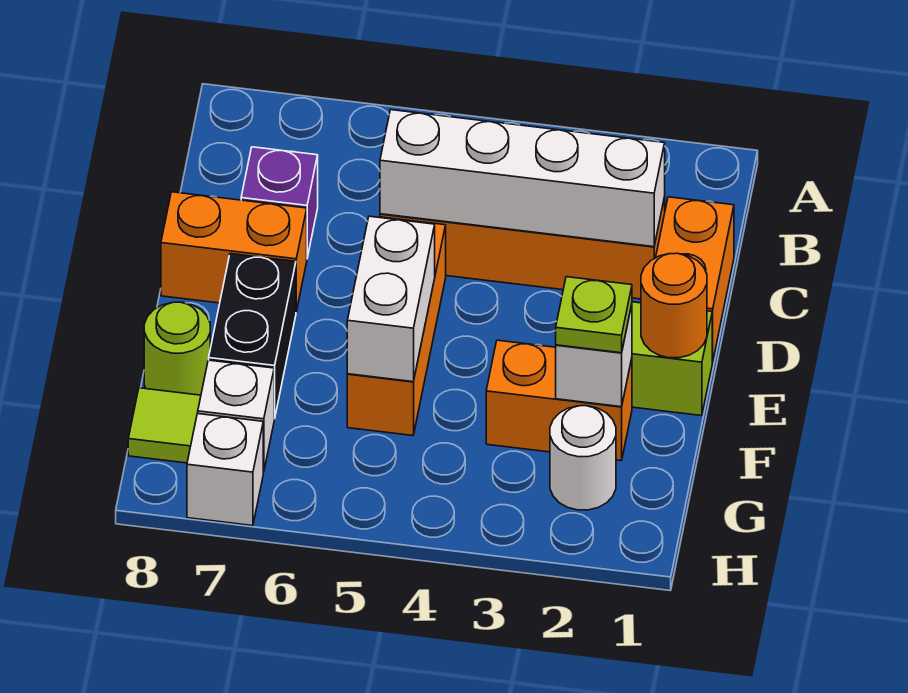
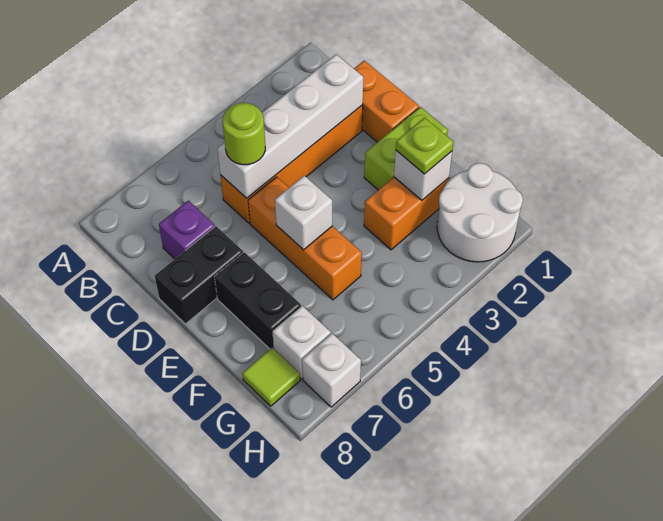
orange 1x2 brick [161,192,307,312] -> black 1x2 brick [155,226,243,324]
orange 1x1 round brick [641,253,707,358] -> none
white 1x2 brick [347,216,435,382] -> white 1x1 brick [275,176,332,250]
lime 1x1 round brick [144,302,210,395] -> lime 1x1 round brick moved to [223,103,265,165]
white 1x1 round brick [550,406,616,510] -> white 2x2 round brick [437,163,523,262]

